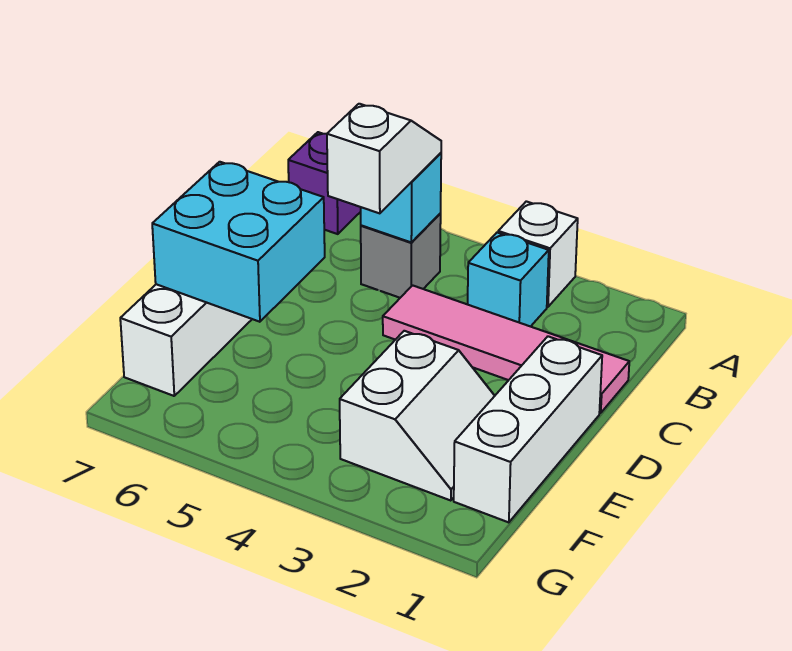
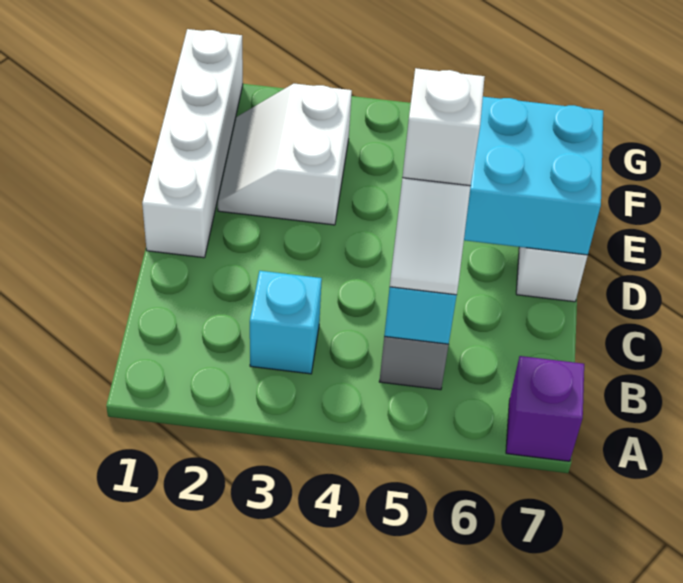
white 1x1 brick [498,201,578,307] -> white 1x1 brick moved to [402,68,485,186]
pink 1x4 tile [383,285,629,413] -> none
white 1x3 brick [454,336,602,522] -> white 1x4 brick [142,29,243,258]

